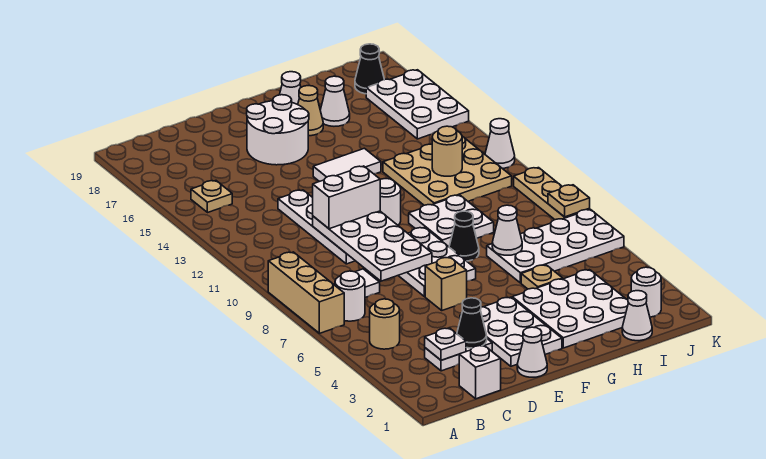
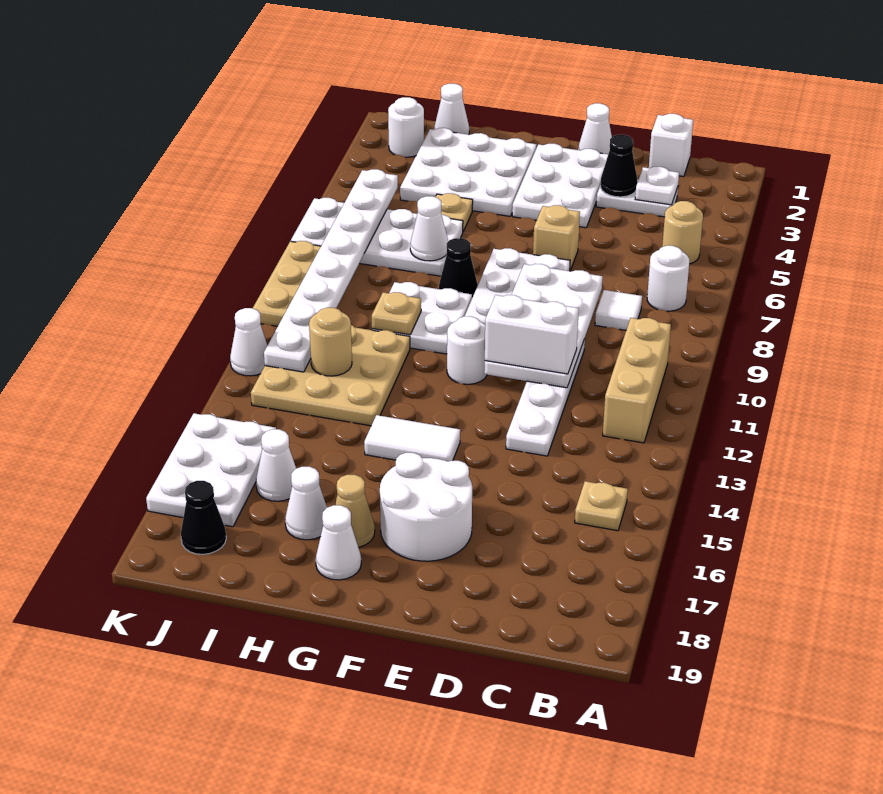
tan 1x3 brick [268,252,344,333] -> tan 1x3 brick moved to [603,318,671,443]
none -> white 1x1 cone [256,429,296,501]
none -> white 1x8 plate [264,169,398,372]
tan 1x1 plate [548,185,590,217] -> tan 1x1 plate moved to [371,292,421,335]

